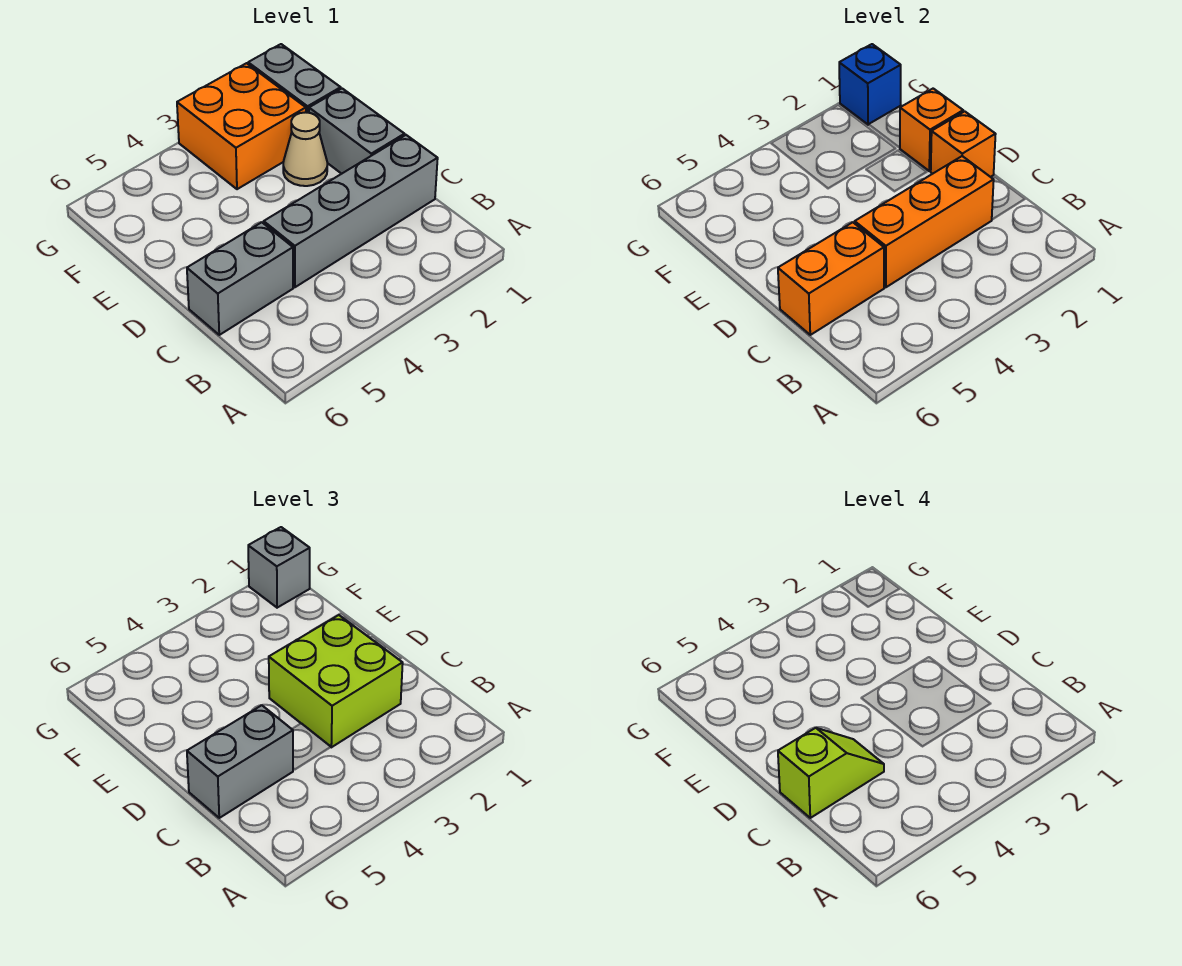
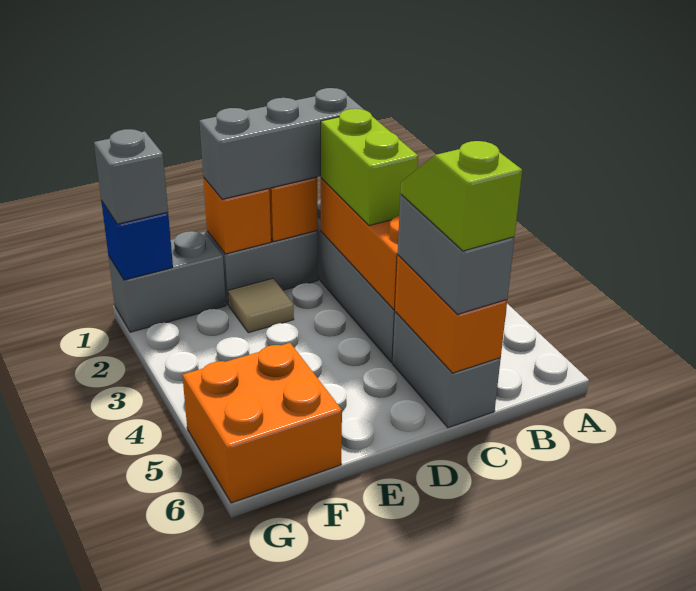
none -> grey 1x3 brick [200,88,364,199]
lime 2x2 brick [269,615,403,747] -> lime 1x2 brick [321,109,418,226]
tan 1x1 cone [283,112,327,186] -> tan 1x1 tile [228,278,294,333]
orange 2x2 brick [177,63,306,189] -> orange 2x2 brick moved to [182,343,342,503]

